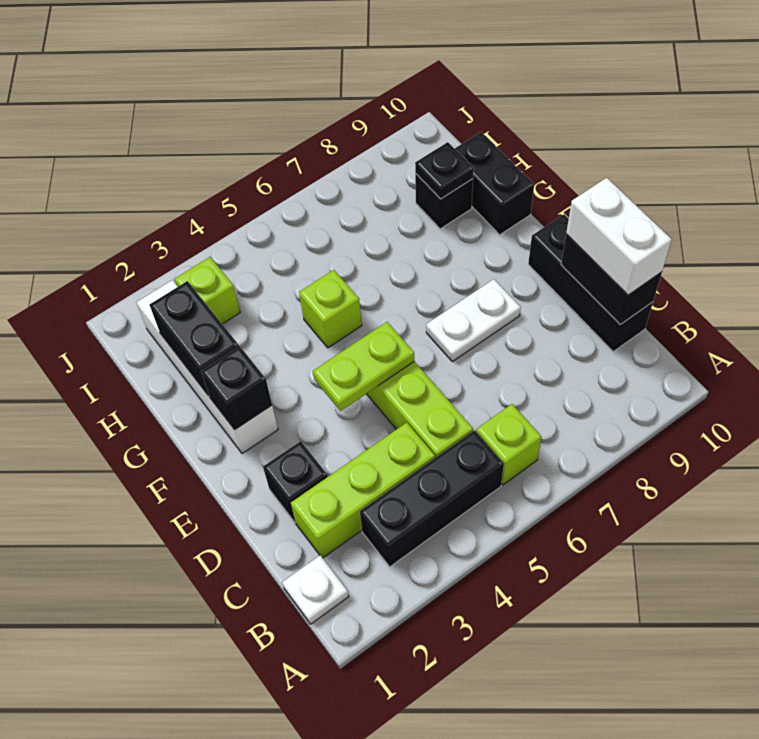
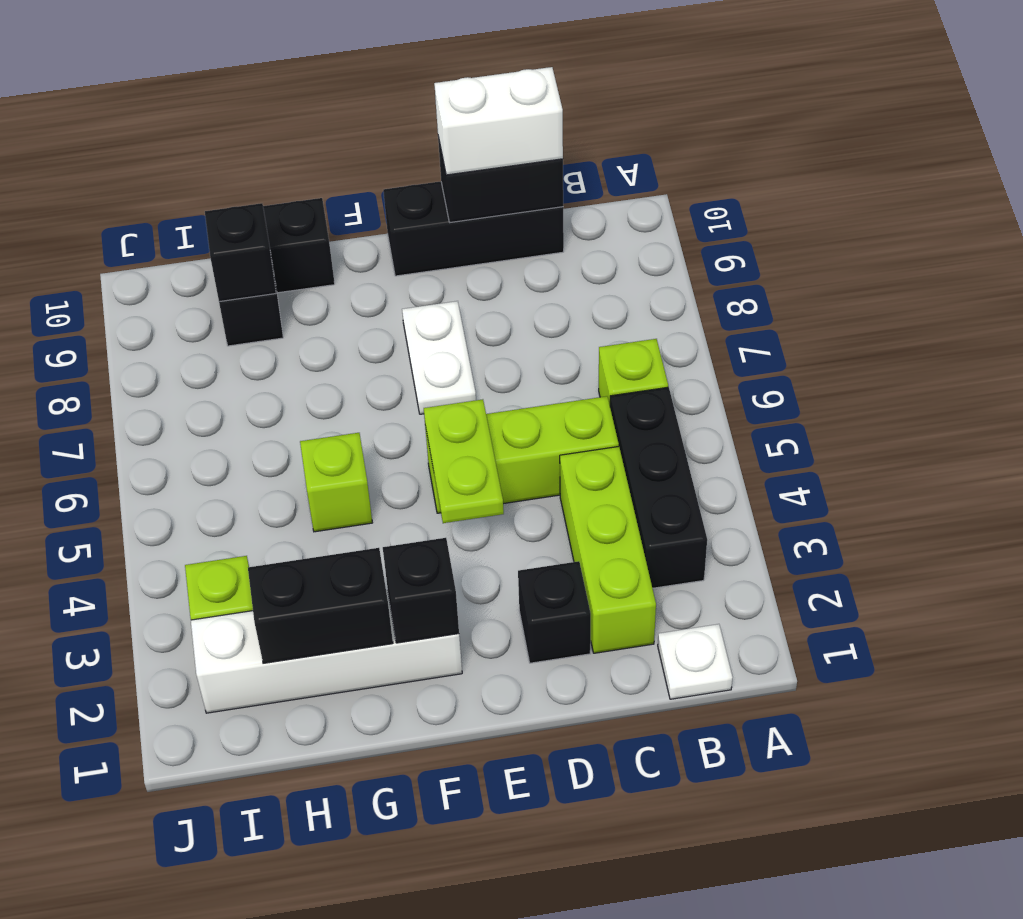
black 1x1 plate [415,142,474,199] -> black 1x1 brick [205,203,276,302]

